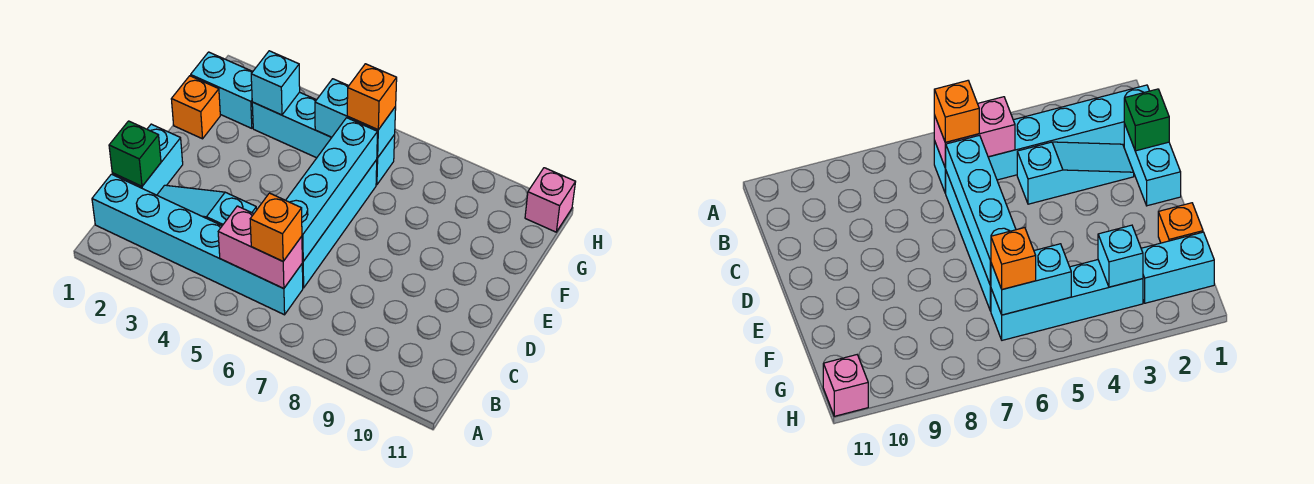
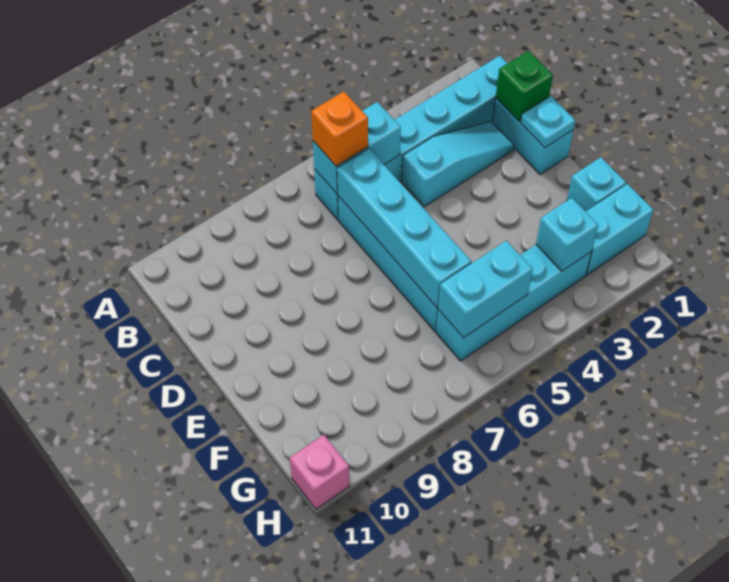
pink 1x2 brick [218,206,303,289] -> cyan 1x2 brick [313,102,401,194]
none -> cyan 1x1 plate [521,96,575,148]
orange 1x1 brick [171,76,220,139] -> cyan 1x1 brick [567,157,626,212]
orange 1x1 brick [347,64,397,130] -> none

